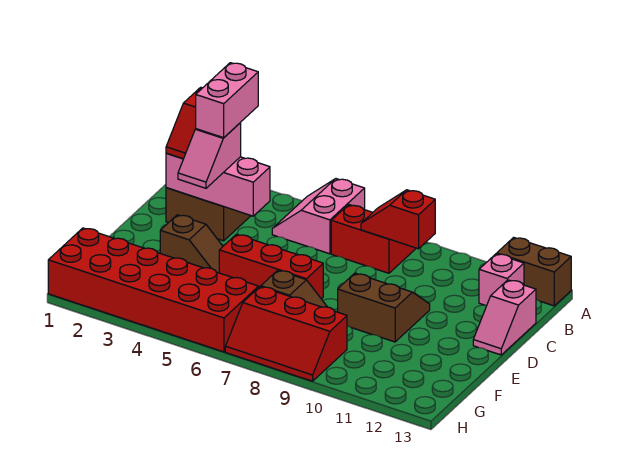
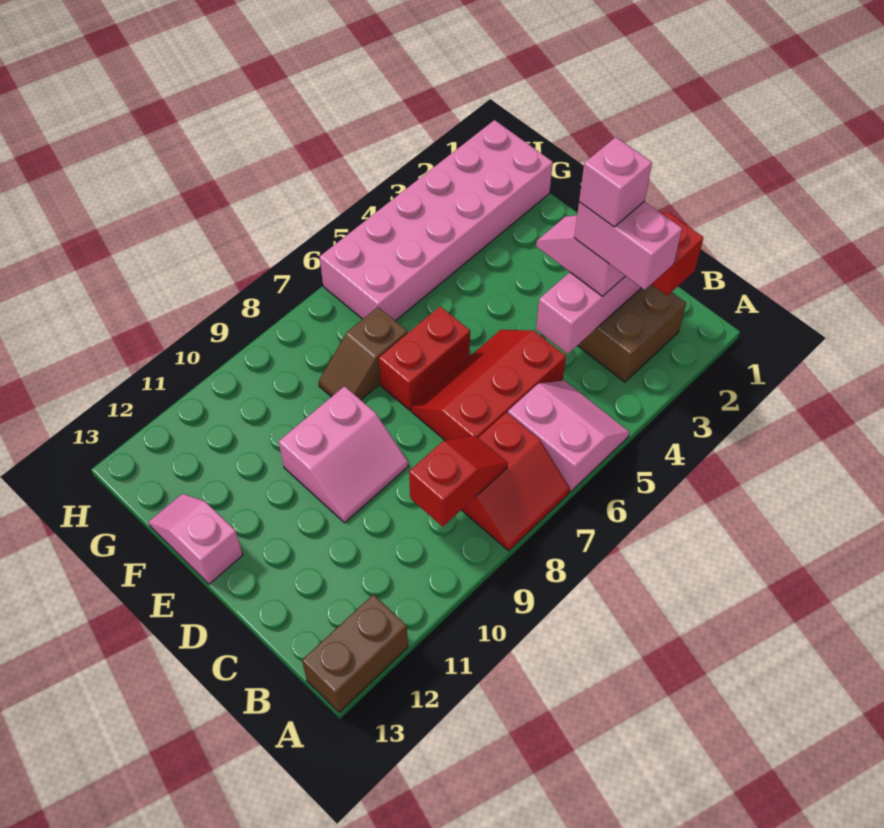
pink 1x1 brick [479,254,524,305] -> pink 1x1 brick moved to [579,137,652,227]
pink 1x2 slope [473,280,536,355] -> pink 1x2 slope moved to [149,494,243,584]
brown 2x2 slope [338,273,430,342] -> pink 2x2 slope [279,386,408,523]
brown 1x2 slope [160,215,223,273] -> none
red 1x3 brick [219,234,323,299] -> red 1x2 brick [379,307,470,410]
red 2x6 brick [48,228,259,352] -> pink 2x6 brick [320,120,553,321]
red 2x3 slope [225,287,347,381] -> red 2x3 slope moved to [411,330,566,441]

